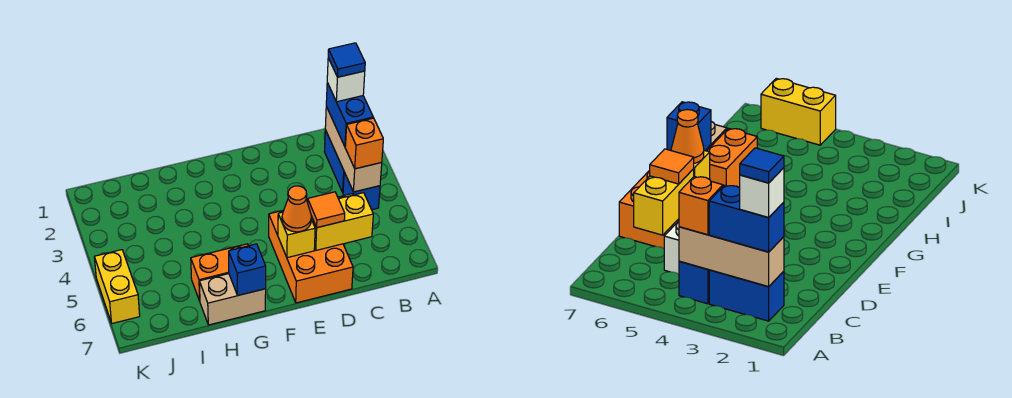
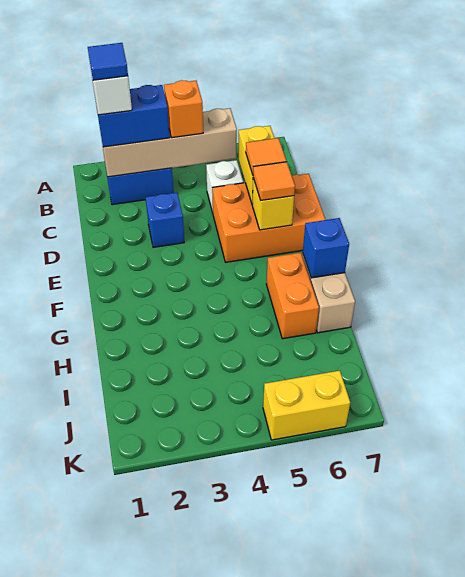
tan 1x3 brick [325,107,382,192] -> tan 1x4 brick [102,108,237,177]
blue 1x1 brick [343,172,380,210] -> blue 1x1 brick moved to [146,193,184,247]
orange 1x1 cone [282,186,311,232] -> orange 1x1 tile [253,162,295,200]

